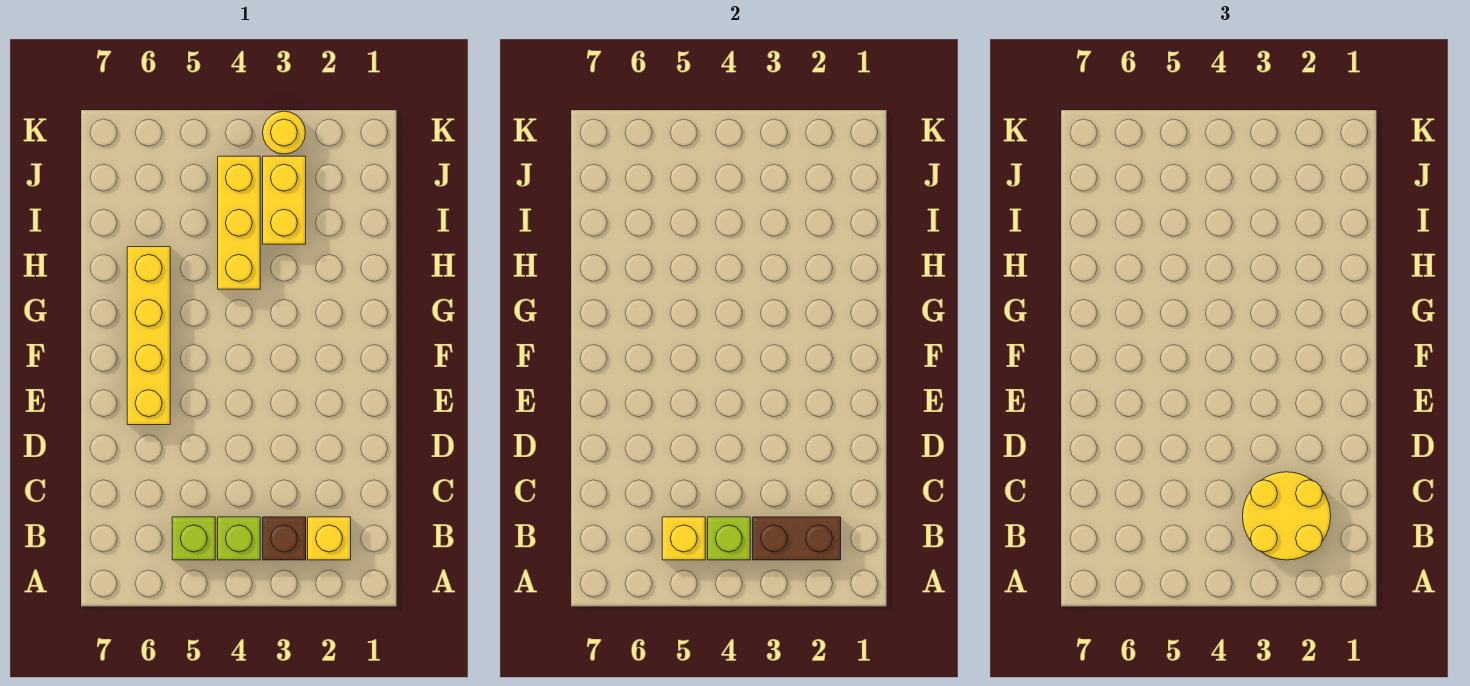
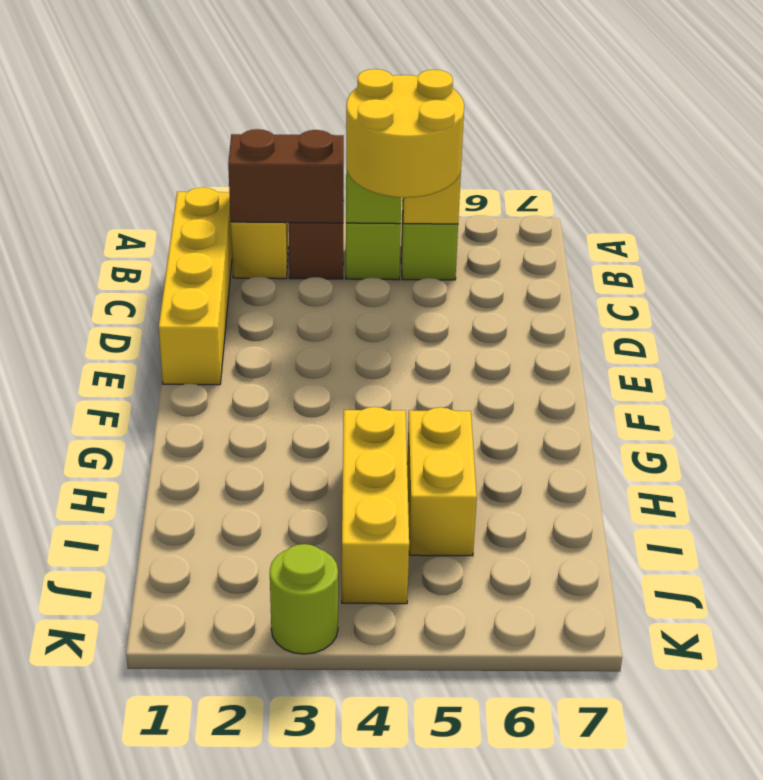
yellow 2x2 round brick [1243,472,1331,560] -> yellow 2x2 round brick moved to [346,69,464,198]
yellow 1x4 brick [127,247,170,425] -> yellow 1x4 brick moved to [159,187,232,385]
yellow 1x2 brick [263,156,306,244] -> yellow 1x2 brick moved to [407,407,477,556]
yellow 1x1 round brick [263,111,305,154] -> lime 1x1 round brick [270,544,338,654]

